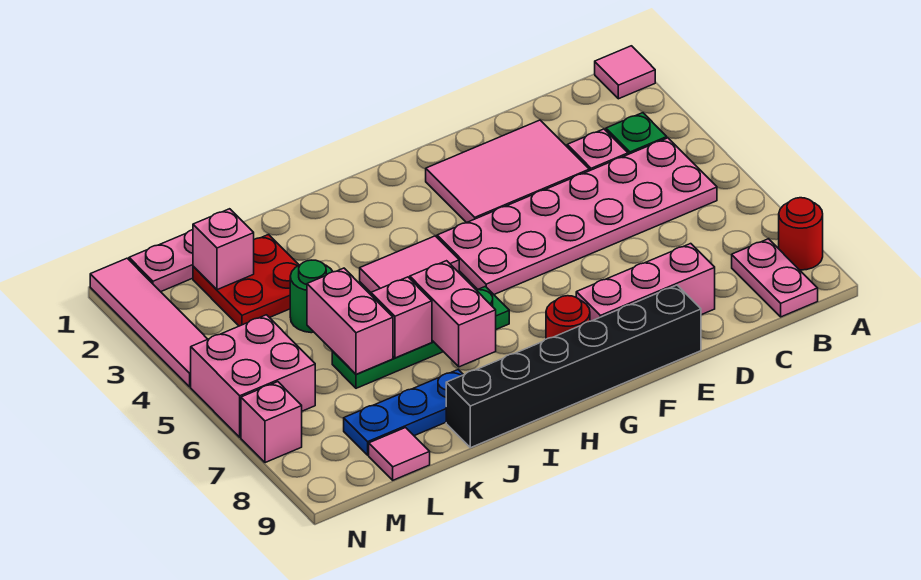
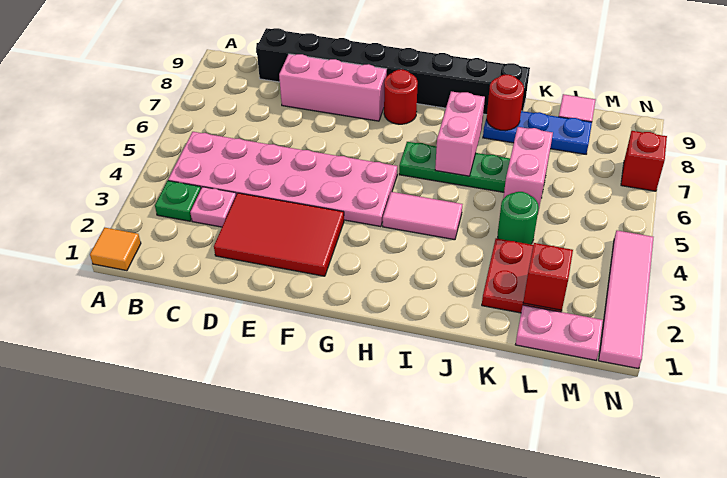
pink 1x1 tile [595,46,655,99] -> orange 1x1 tile [90,228,141,271]
red 1x1 round brick [779,198,823,270] -> red 1x1 round brick moved to [487,75,524,131]
pink 1x2 plate [732,239,818,317] -> none
pink 2x3 tile [426,120,589,223] -> red 2x3 tile [214,193,344,276]
black 1x6 brick [446,285,701,448] -> black 1x8 brick [256,28,530,115]
pink 1x1 brick [371,277,432,358] -> none
pink 1x1 brick [193,209,254,290] -> red 1x1 brick [523,243,573,310]
pink 2x2 brick [191,315,315,437] -> none
pink 1x1 brick [241,382,302,463] -> red 1x1 brick [621,131,667,191]

